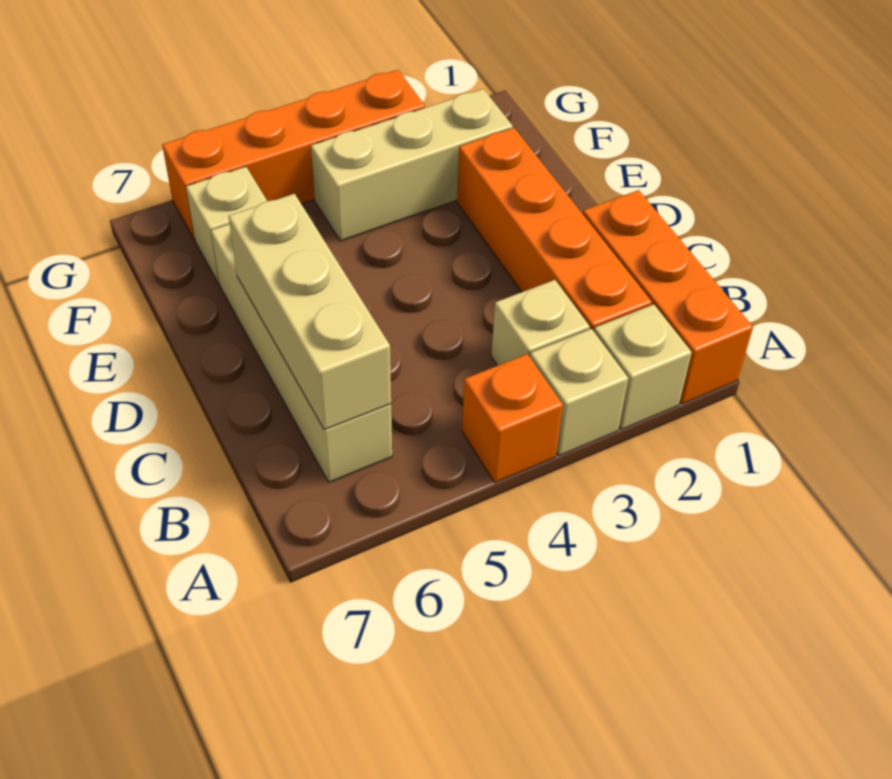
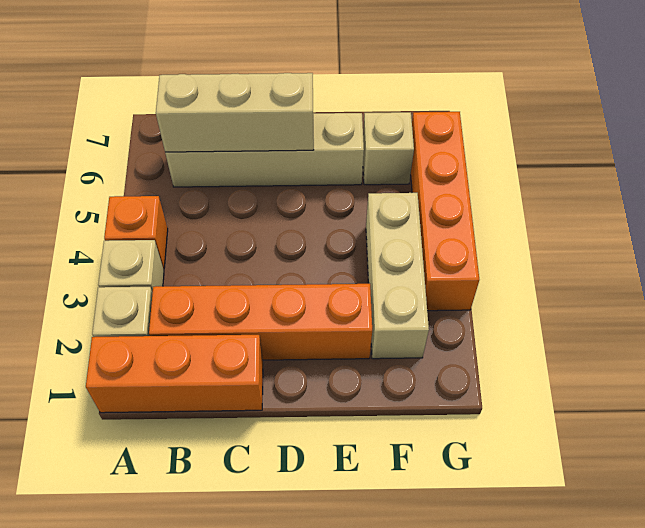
tan 1x1 brick [491,280,590,366] -> none

